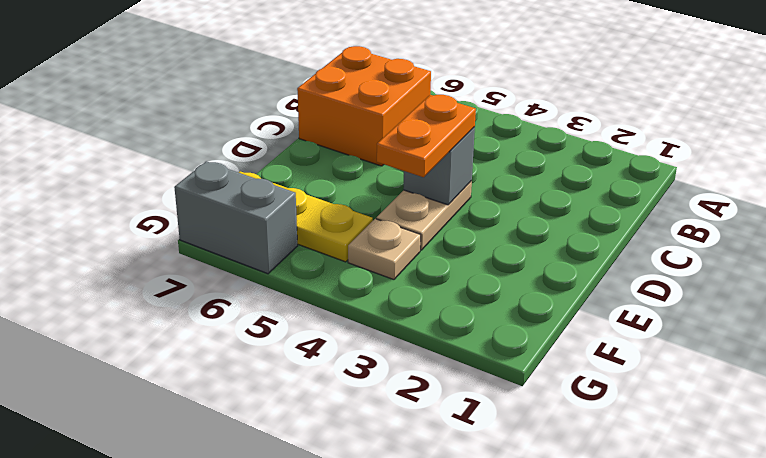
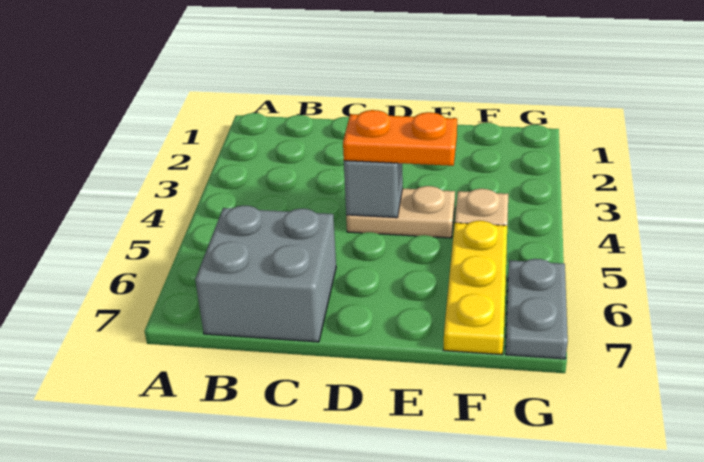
orange 2x2 brick [297,46,431,166] -> grey 2x2 brick [195,206,336,342]
grey 1x2 brick [174,161,298,274] -> grey 1x2 plate [506,259,568,359]

